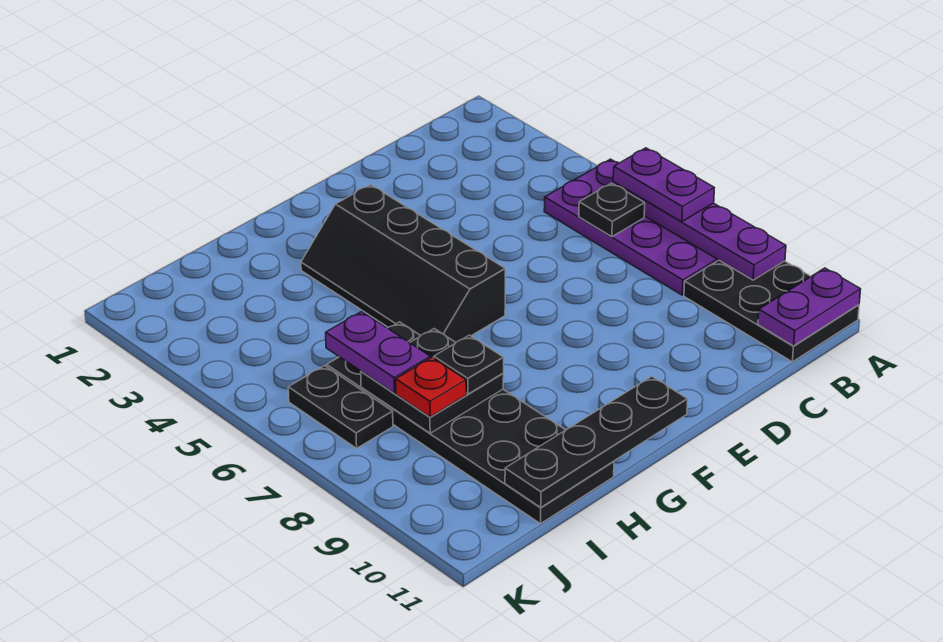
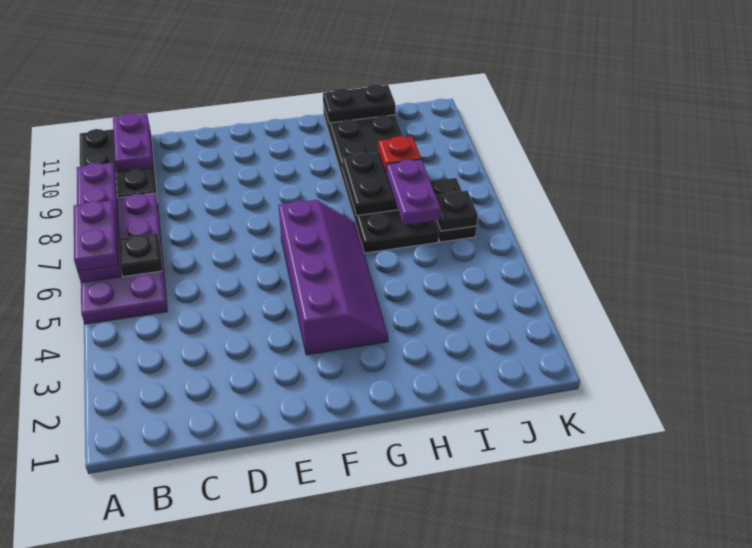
purple 1x2 plate [758,268,861,346] -> purple 1x2 plate turned to [113,113,153,172]
black 2x4 slope [301,185,505,342] -> purple 2x4 slope [278,200,388,355]
black 1x4 plate [505,376,688,508] -> black 1x2 plate [323,84,395,123]
black 1x1 plate [434,335,504,394] -> black 1x1 plate moved to [436,191,478,231]

